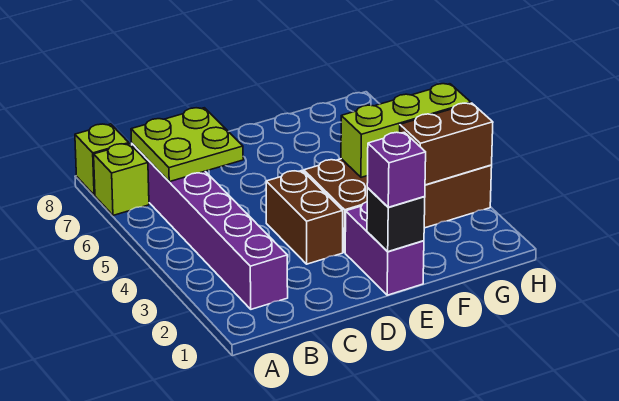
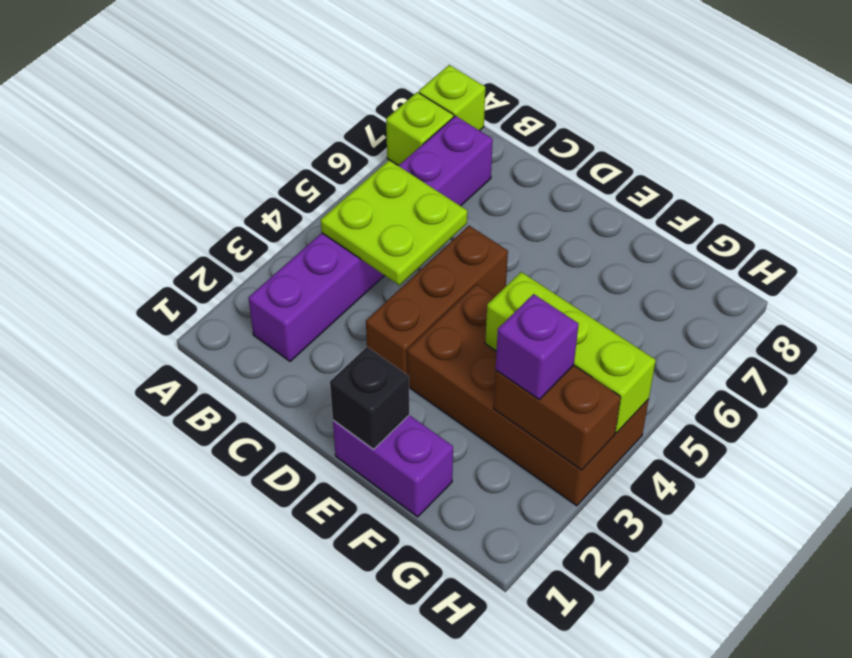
lime 2x2 plate [131,108,243,182] -> lime 2x2 plate moved to [321,160,467,285]
brown 1x2 brick [266,171,343,264] -> brown 1x3 brick [366,226,508,375]
purple 1x2 brick [345,202,424,295] -> purple 1x2 brick turned to [333,415,453,517]
purple 1x1 brick [367,132,426,207] -> purple 1x1 brick moved to [496,294,579,399]

